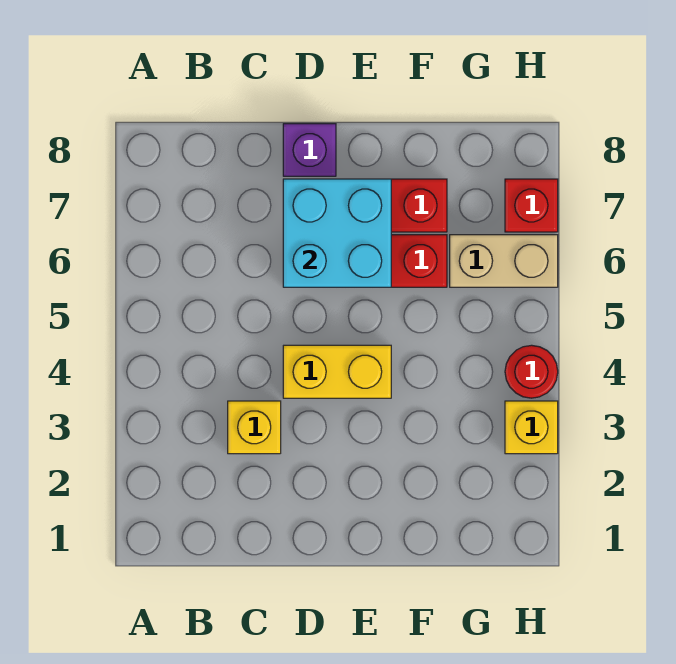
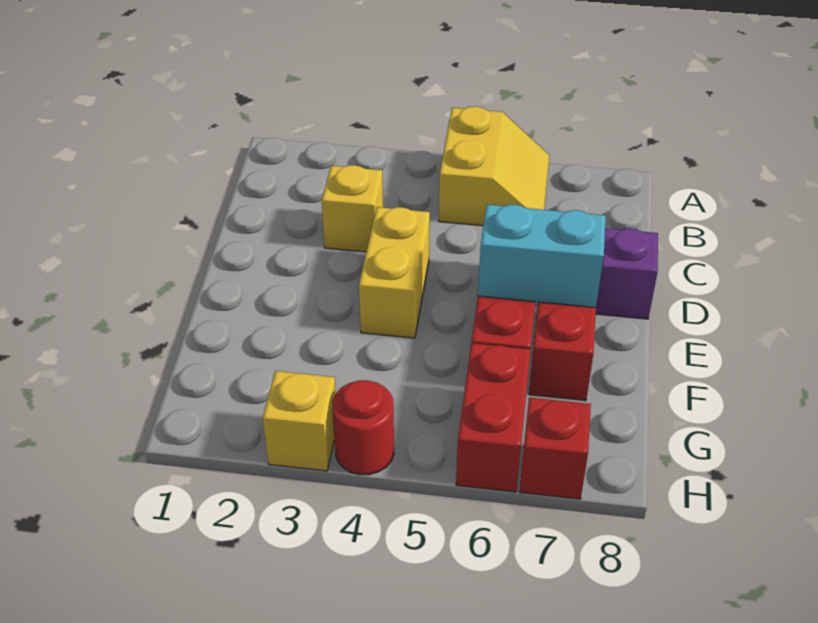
none -> yellow 2x2 slope [439,106,549,226]
cyan 2x2 brick [283,179,391,287] -> cyan 1x2 brick [478,205,606,308]
tan 1x2 brick [450,235,558,287] -> red 1x2 brick [456,343,531,492]

